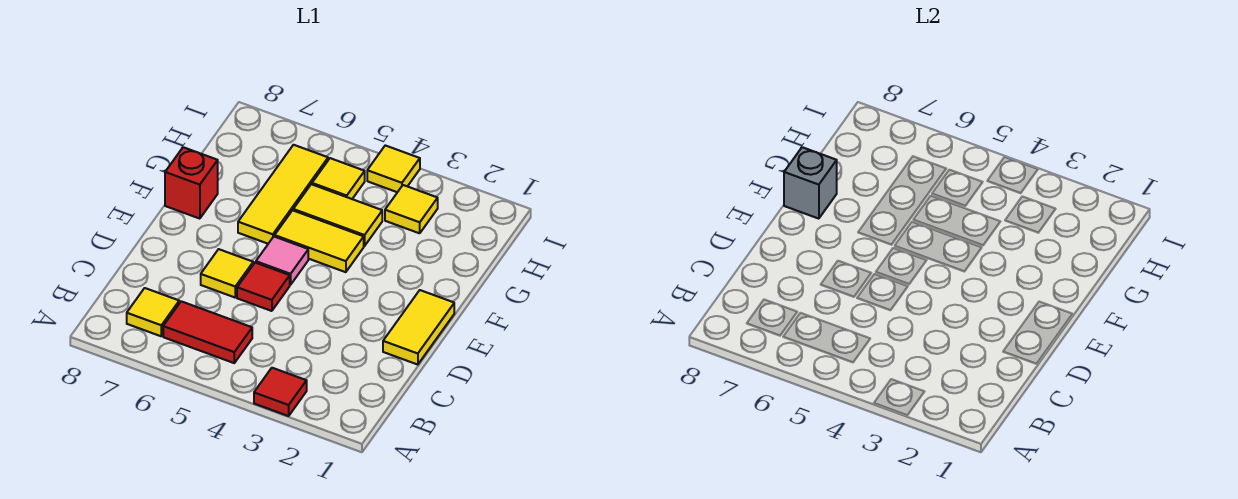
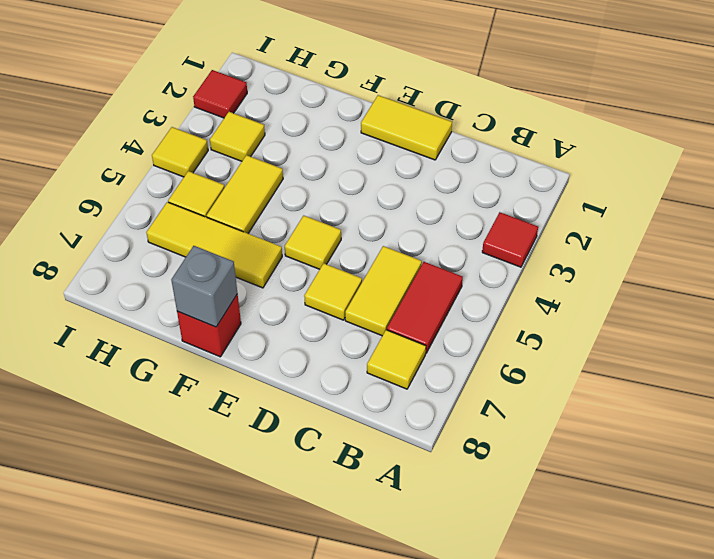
red 1x1 tile [237,263,290,311] -> red 1x1 tile moved to [193,70,247,118]
pink 1x1 tile [256,236,308,285] -> yellow 1x1 tile [285,216,341,269]
yellow 1x2 tile [275,210,364,272] -> yellow 1x2 tile moved to [345,246,422,336]

